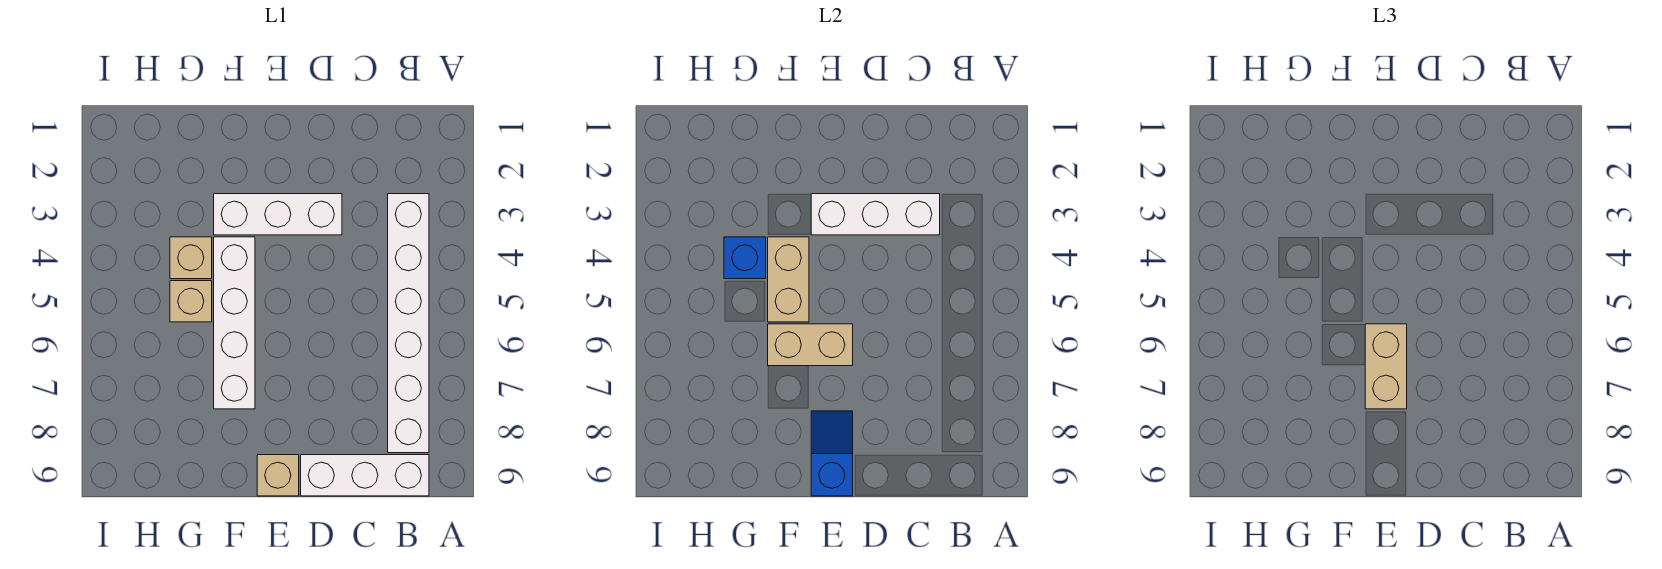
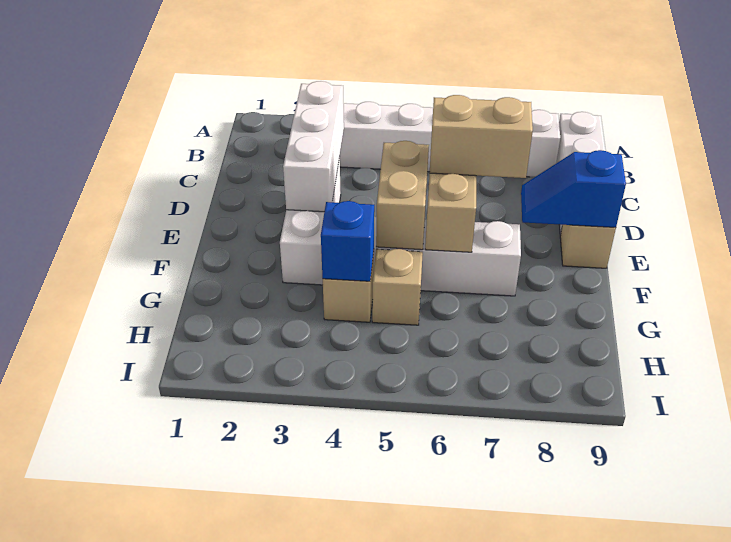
tan 1x2 brick [768,237,809,322] -> tan 1x2 brick turned to [376,141,429,250]

